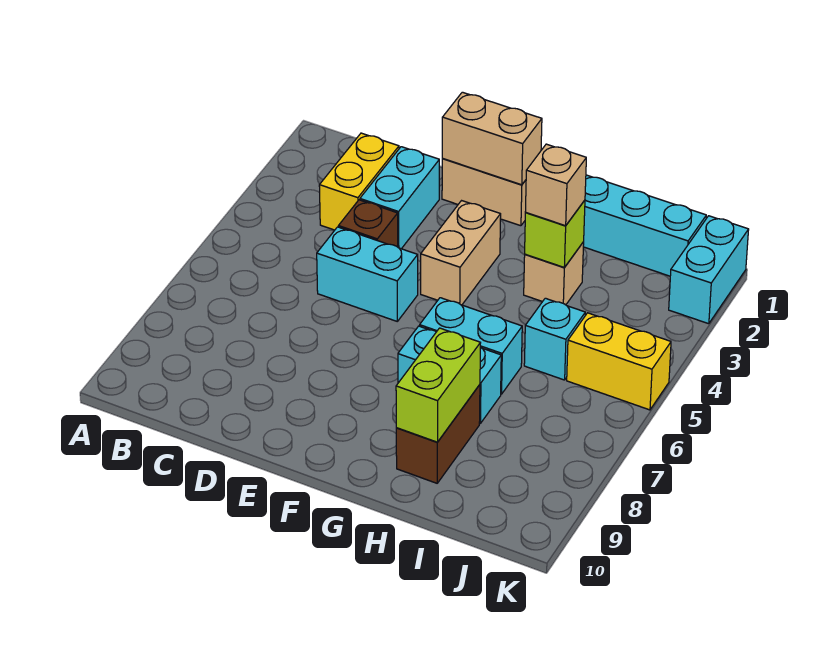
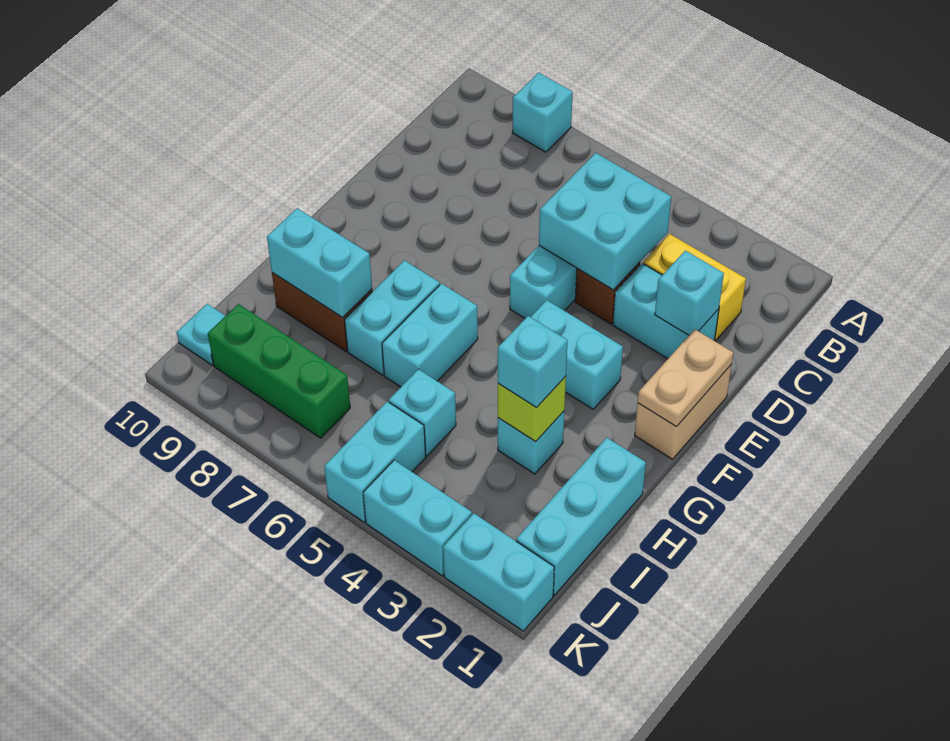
none -> cyan 1x1 brick [512,73,573,152]
none -> cyan 2x2 brick [539,153,671,290]
none -> cyan 1x1 brick [655,251,724,335]
tan 1x2 brick [442,92,542,185] -> tan 1x2 plate [638,329,733,427]
tan 1x2 brick [421,201,501,305] -> cyan 1x2 brick [531,300,623,409]
tan 1x1 brick [524,242,584,305] -> cyan 1x1 brick [498,411,564,474]
tan 1x1 brick [525,144,586,226] -> cyan 1x1 brick [498,316,568,408]
lime 1x2 brick [396,328,480,442] -> cyan 1x2 brick [267,208,372,317]
yellow 1x2 brick [567,313,671,410] -> cyan 1x2 brick [324,401,426,522]
none -> green 1x3 brick [208,304,350,438]
none -> cyan 1x1 plate [177,304,225,365]
none -> cyan 1x2 brick [363,460,472,576]

